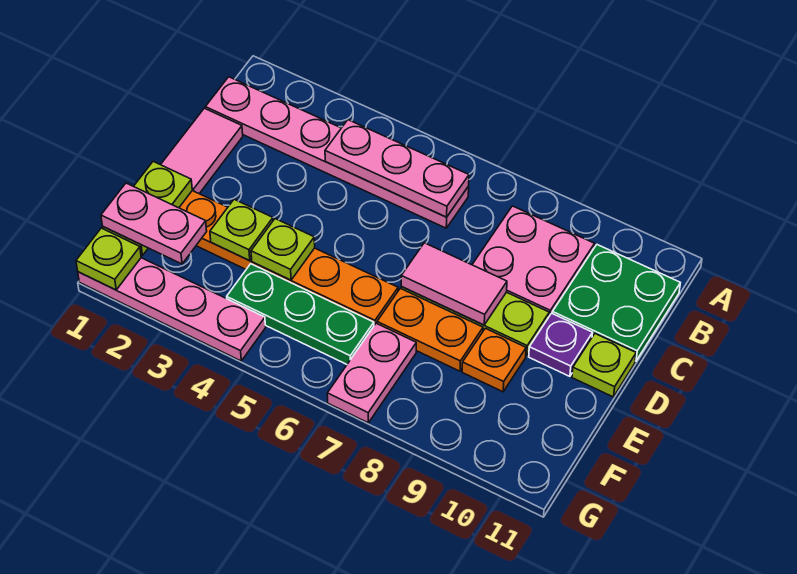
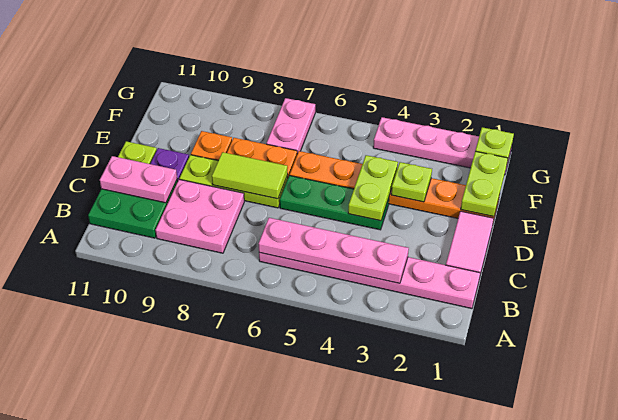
pink 1x3 plate [325,120,469,217] -> pink 1x4 plate [259,218,409,283]
pink 1x2 tile [401,243,507,325] -> lime 1x2 tile [212,152,288,199]
lime 1x1 plate [251,219,315,280] -> lime 1x2 plate [348,155,398,221]
pink 1x2 plate [101,183,207,264] -> pink 1x2 plate moved to [100,156,177,203]
green 1x3 plate [227,264,374,364] -> green 1x3 plate moved to [280,175,389,230]

